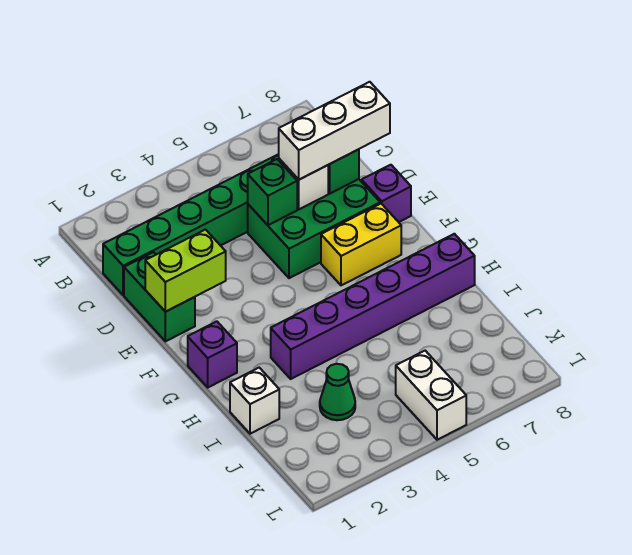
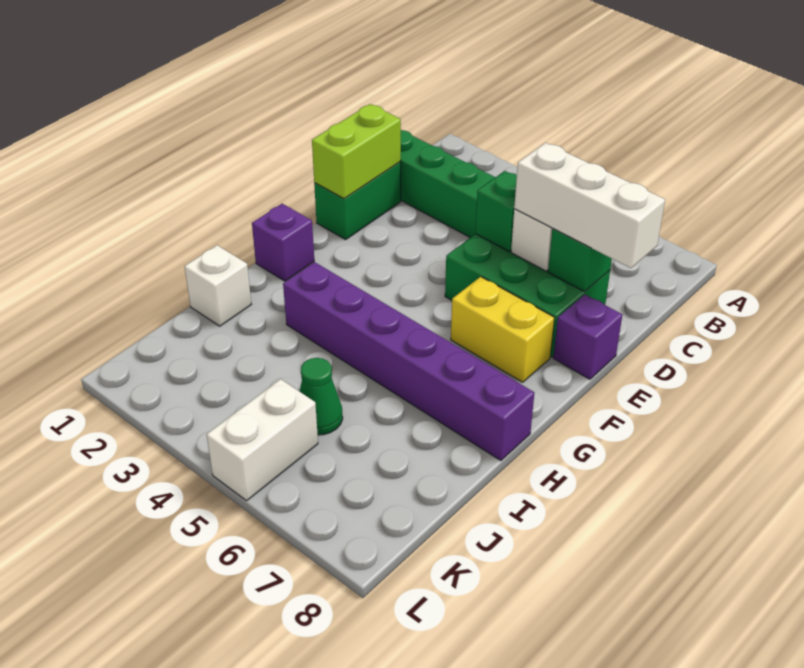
lime 1x2 brick [145,230,226,312] -> lime 1x2 brick turned to [312,104,401,199]
green 1x1 cone [320,364,355,420] -> green 1x1 cone moved to [300,358,343,435]

